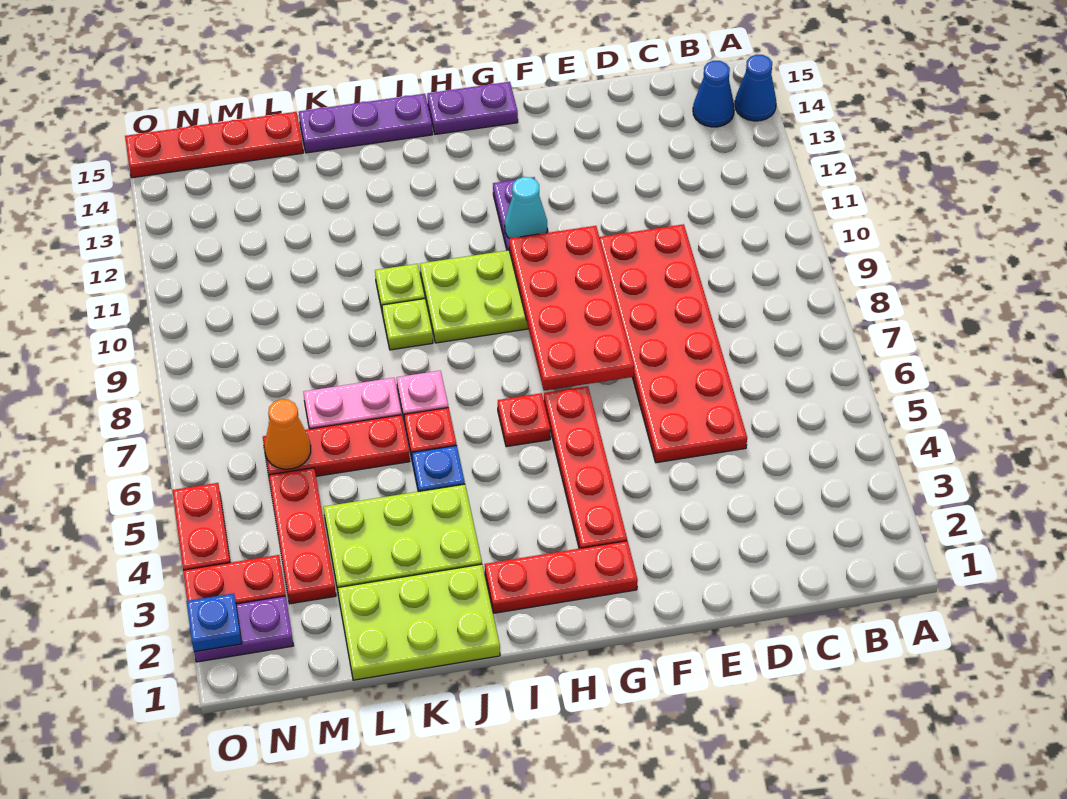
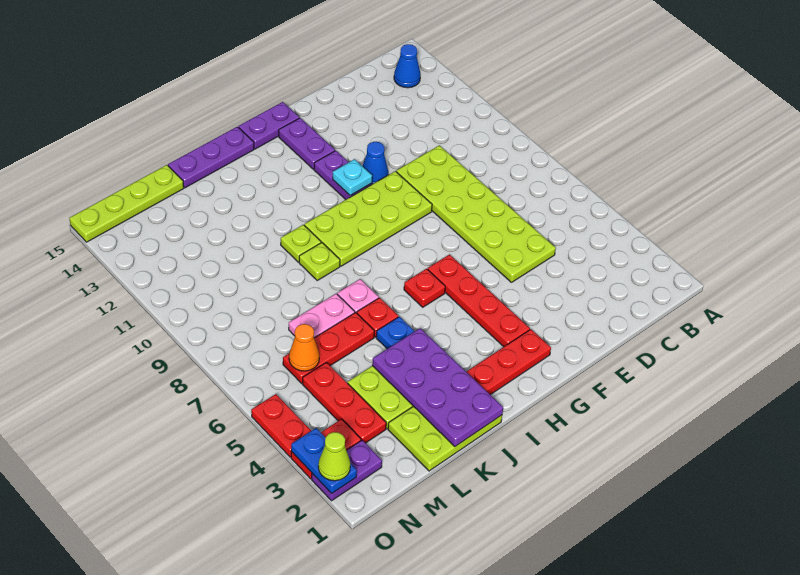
blue 1x1 cone [735,55,776,121] -> blue 1x1 cone moved to [363,142,388,184]
red 2x6 plate [600,224,747,463] -> lime 2x6 plate [396,145,556,282]
red 2x4 plate [509,226,634,391] -> none
cyan 1x1 cone [505,177,547,238] -> cyan 1x1 plate [333,159,372,196]
none -> purple 1x2 plate [279,118,335,169]
none -> purple 2x4 plate [372,328,503,446]
red 1x4 plate [125,112,303,178] -> lime 1x4 plate [70,165,184,242]
blue 1x1 plate [186,593,242,652] -> blue 1x2 plate [291,428,357,493]
none -> lime 1x1 cone [318,432,350,481]

